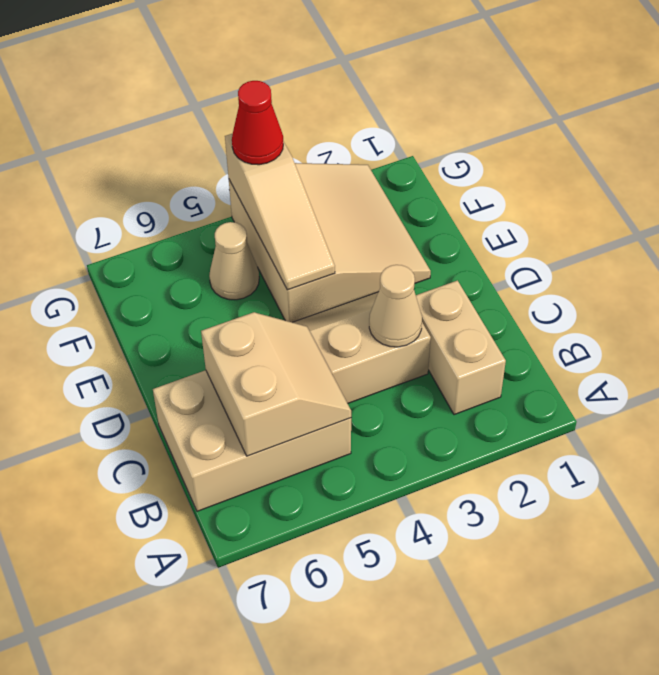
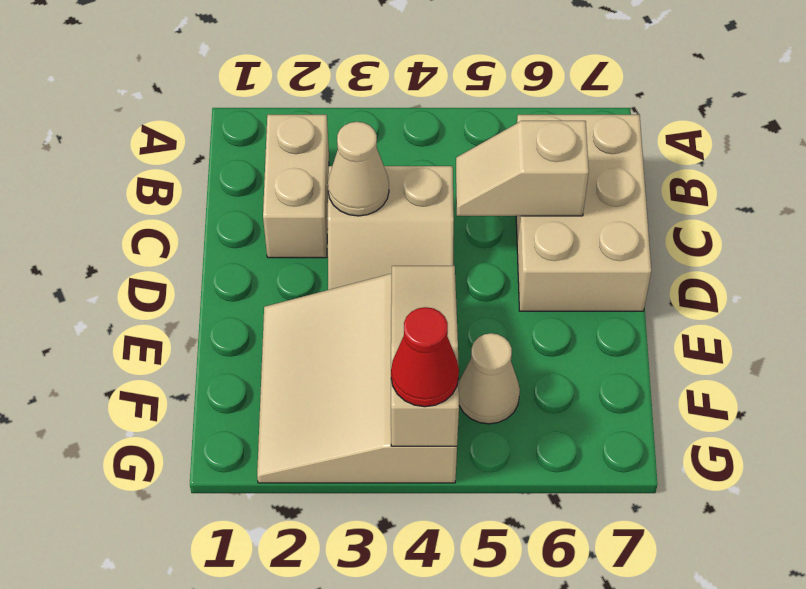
tan 2x3 brick [153,370,351,511] -> tan 2x3 brick turned to [516,115,651,311]
tan 2x2 slope [201,312,351,456] -> tan 1x2 slope [456,121,589,216]

